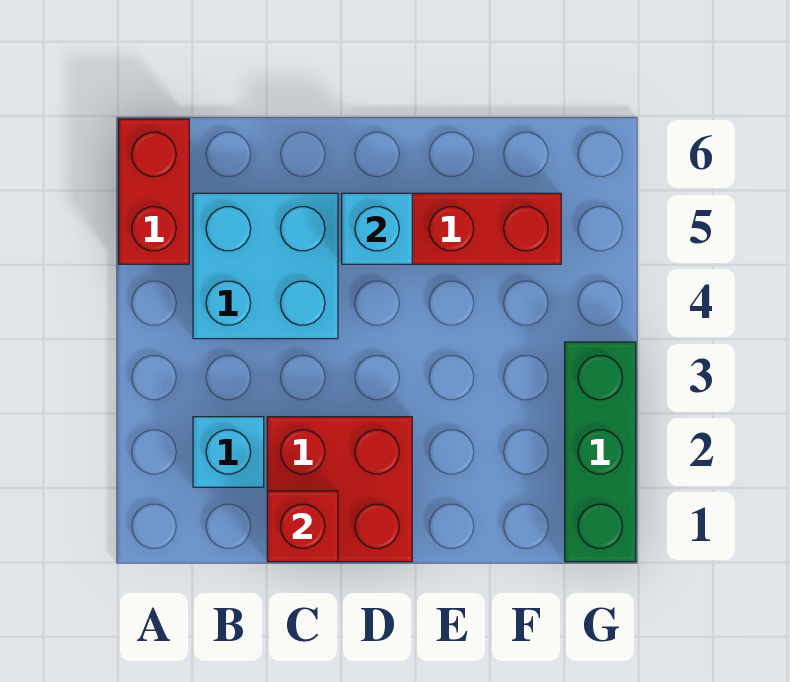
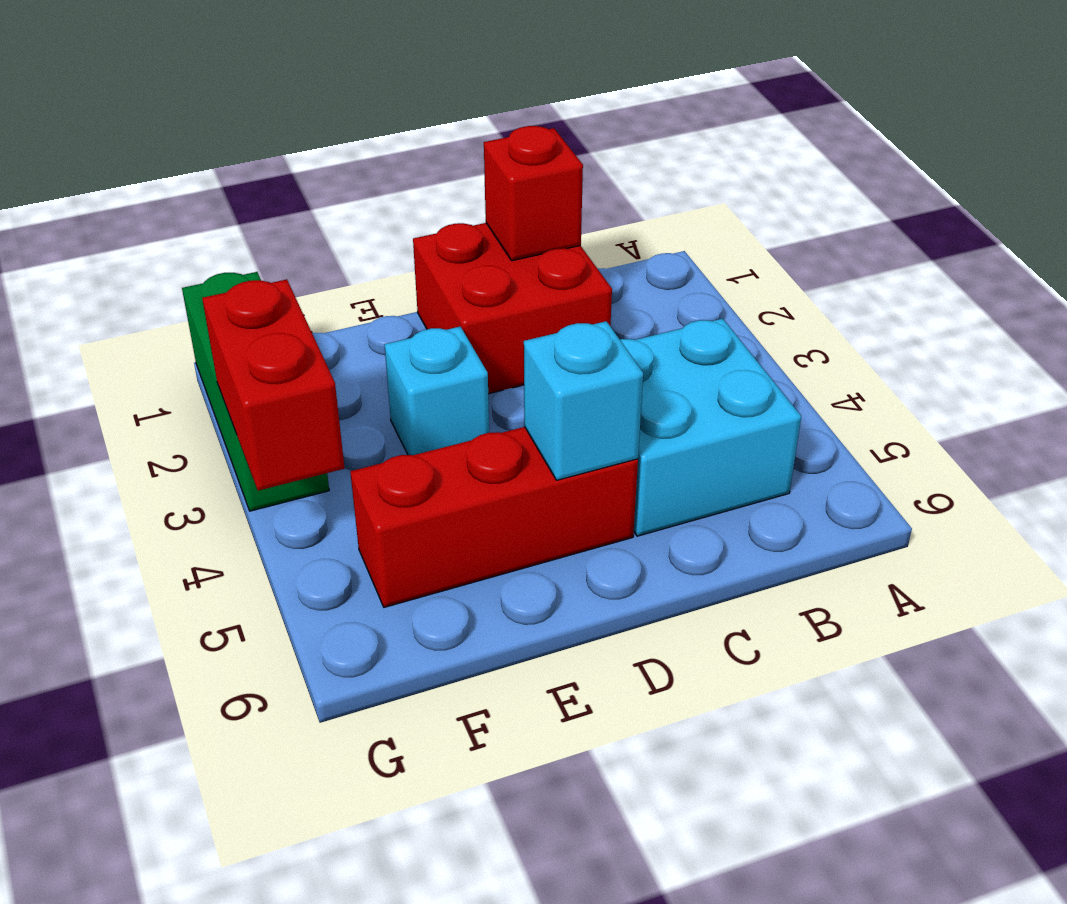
red 1x2 brick [119,119,189,264] -> red 1x2 brick moved to [202,279,345,491]
cyan 1x1 brick [193,417,264,487] -> cyan 1x1 brick moved to [385,327,489,455]

